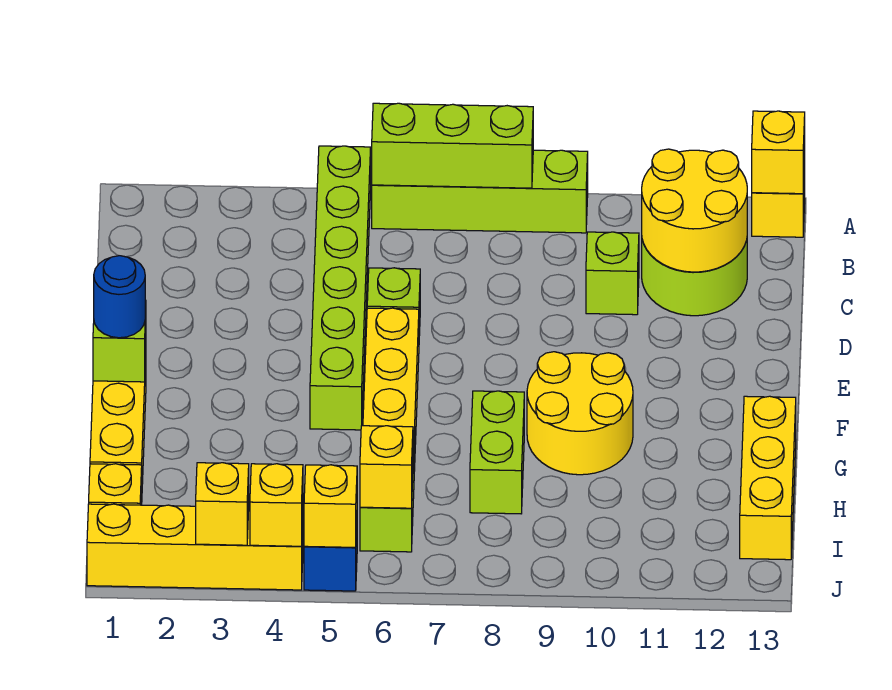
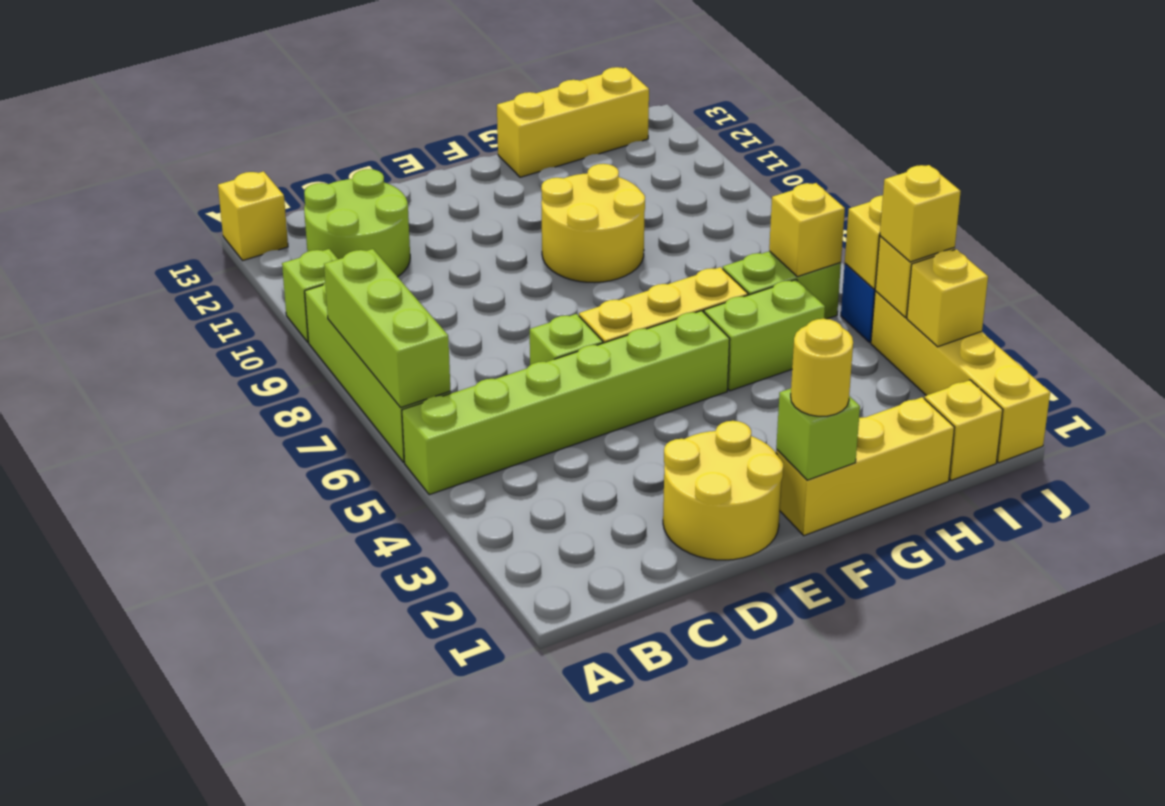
yellow 1x1 brick [752,111,805,194] -> yellow 1x1 brick moved to [880,165,961,262]
yellow 2x2 round brick [642,149,747,272] -> yellow 2x2 round brick moved to [663,421,783,560]
lime 1x1 brick [586,232,639,315] -> lime 1x1 brick moved to [282,249,338,342]
blue 1x1 round brick [94,256,145,338] -> yellow 1x1 round brick [791,319,853,416]
lime 1x2 brick [470,391,524,514] -> lime 1x2 brick moved to [704,280,825,391]

